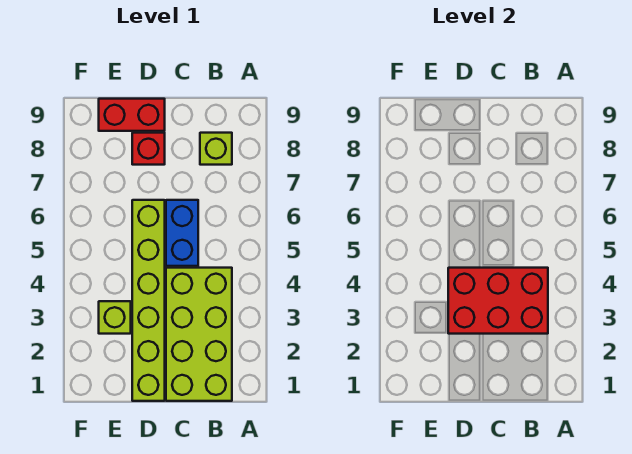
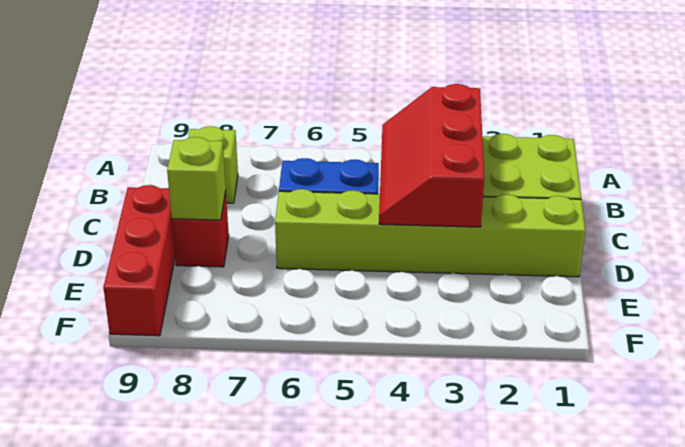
red 2x3 brick [448,268,548,334] -> red 2x3 slope [379,84,484,227]
red 1x2 brick [99,99,165,131] -> red 1x3 brick [103,185,175,336]
lime 1x1 brick [99,301,131,334] -> lime 1x1 brick moved to [167,137,226,220]

